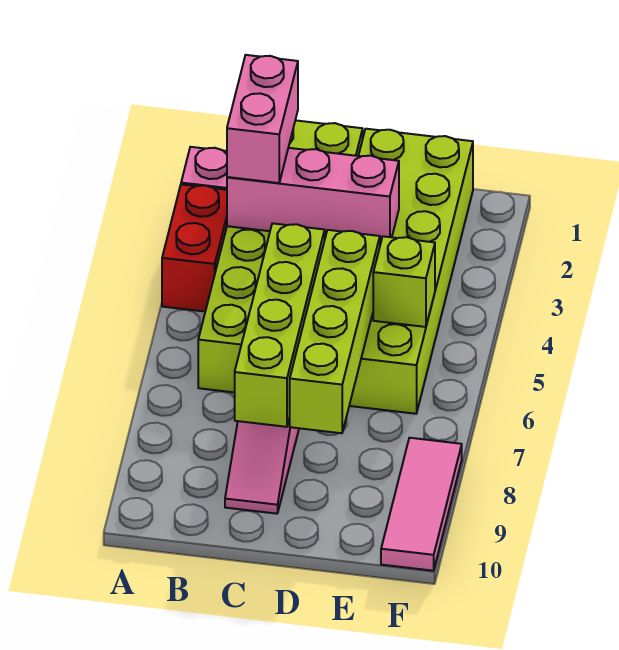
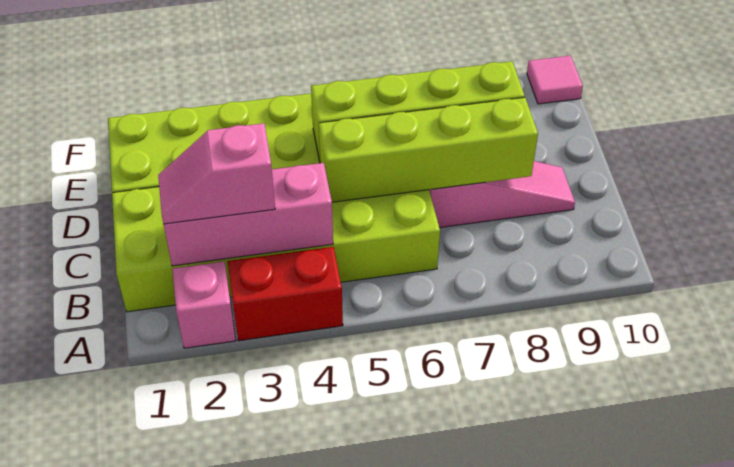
pink 1x2 brick [227,55,298,183] -> pink 1x2 slope [158,123,275,224]
pink 1x3 brick [227,148,399,244] -> pink 1x3 brick turned to [164,163,333,266]
lime 1x1 brick [373,236,435,327] -> none
pink 1x3 tile [381,438,462,571] -> pink 1x1 tile [527,56,583,104]

